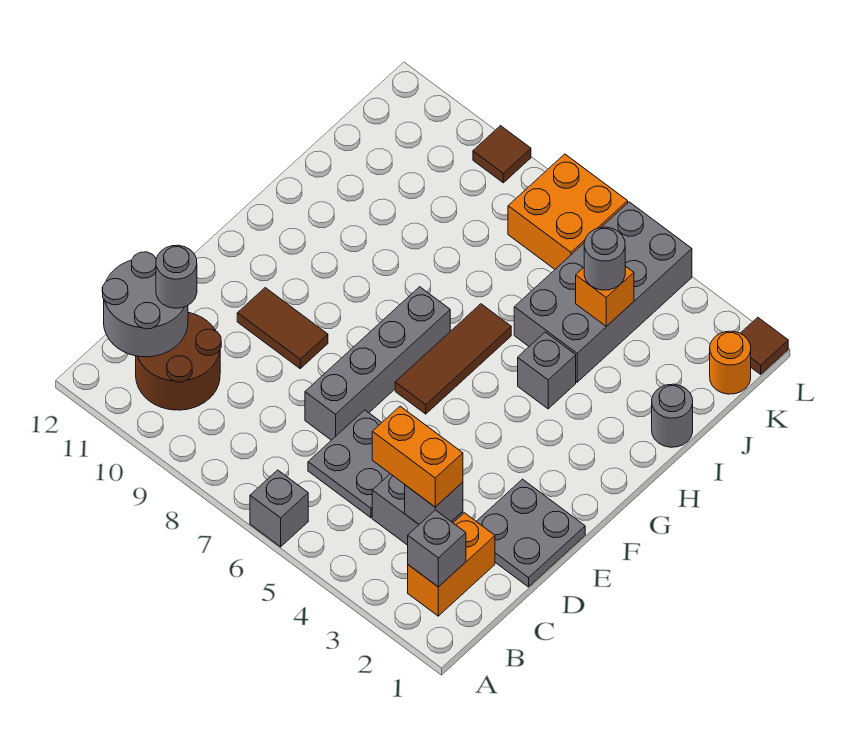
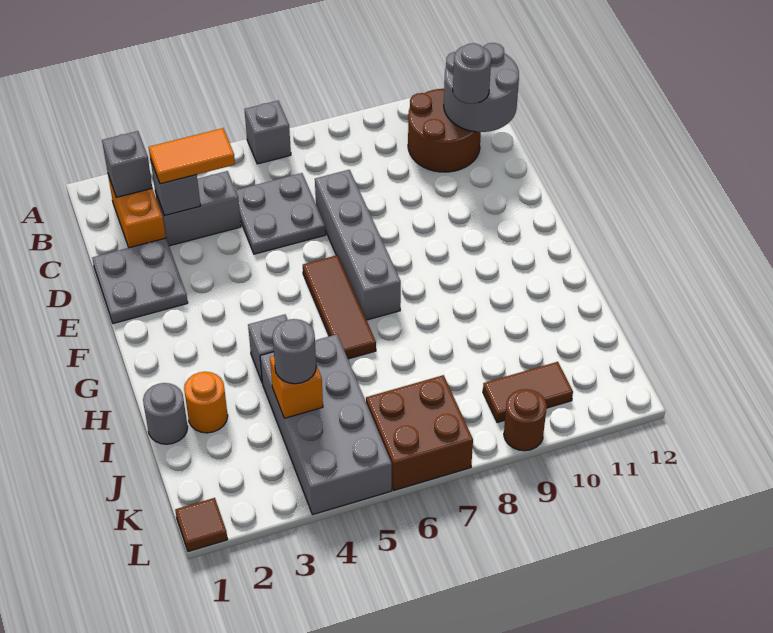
orange 1x2 brick [372,406,463,507] -> orange 1x2 tile [149,128,235,184]
brown 1x2 tile [237,288,328,369] -> brown 1x2 tile moved to [483,362,573,423]
orange 1x1 round brick [710,331,751,394] -> orange 1x1 round brick moved to [184,372,228,433]
orange 2x2 brick [508,154,628,269] -> brown 2x2 brick [366,375,473,490]
brown 1x1 tile [473,126,531,183] -> brown 1x1 round brick [504,389,547,451]

